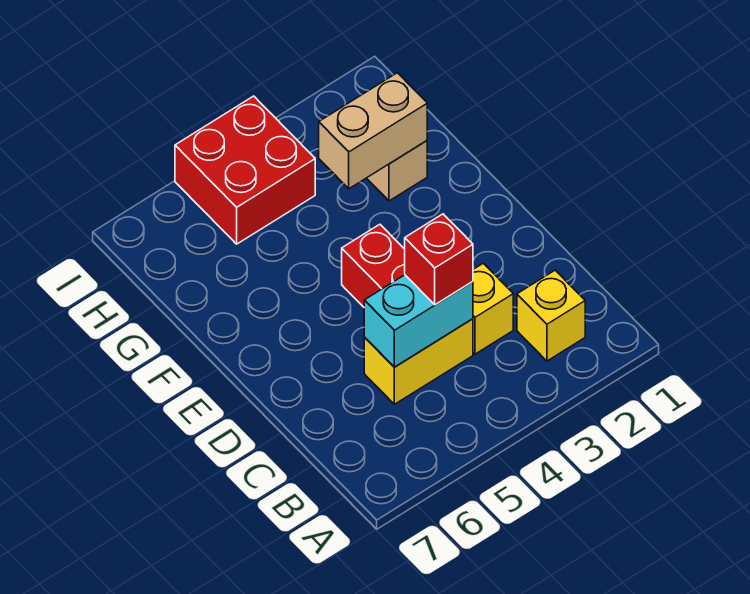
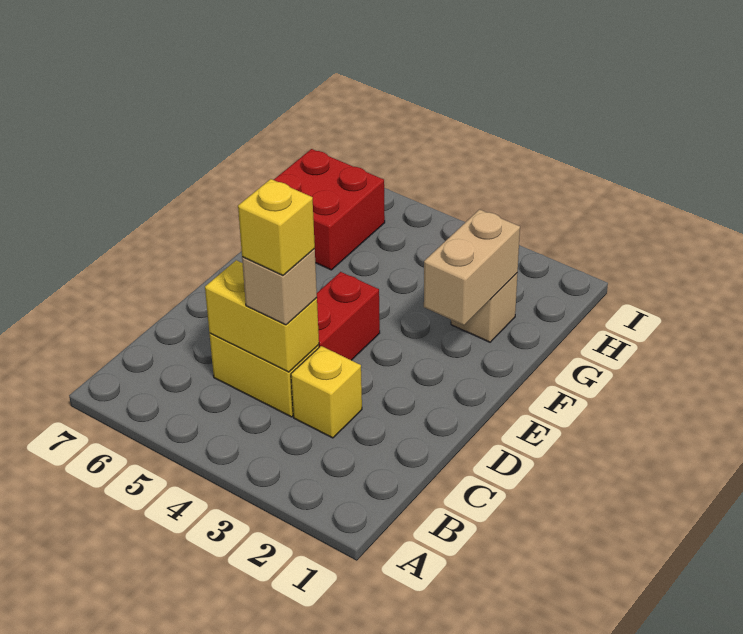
yellow 1x1 brick [517,270,585,361] -> yellow 1x1 brick moved to [238,179,315,275]
cyan 1x2 brick [364,275,473,367] -> yellow 1x2 brick [205,260,319,372]
red 1x1 brick [405,214,473,305] -> tan 1x1 brick [242,249,317,325]
tan 1x2 brick [319,73,427,189] -> tan 1x2 brick turned to [424,209,520,325]
red 2x2 brick [175,96,315,244] -> red 2x2 brick moved to [274,149,385,270]

